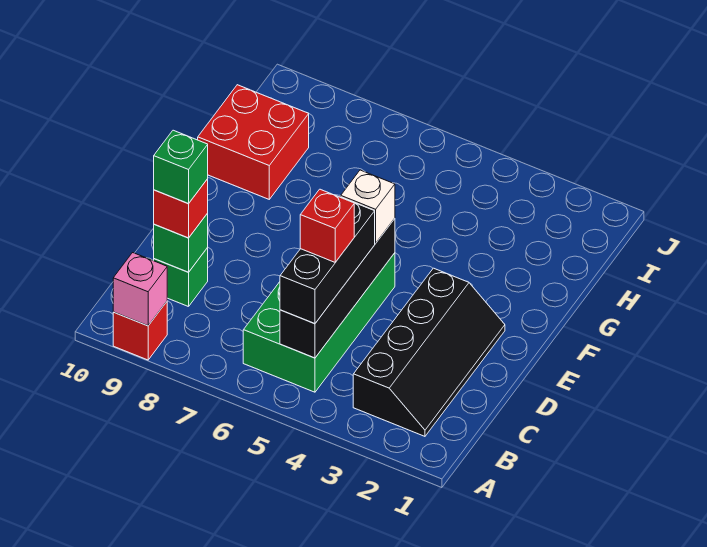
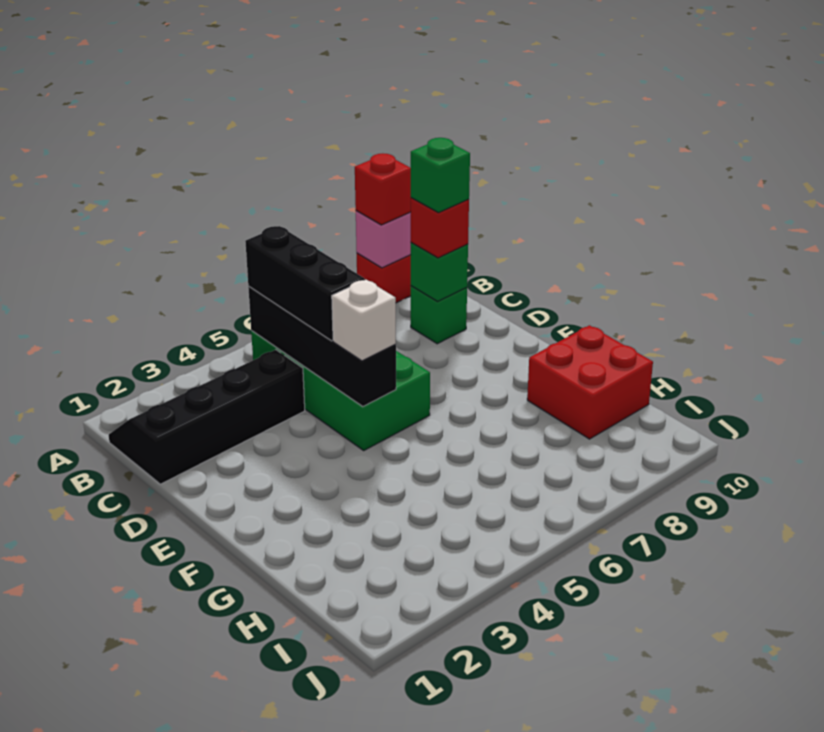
black 2x4 slope [353,268,505,436] -> black 2x4 slope turned to [109,350,305,484]
red 1x1 brick [300,189,354,262] -> red 1x1 brick moved to [355,153,411,225]

